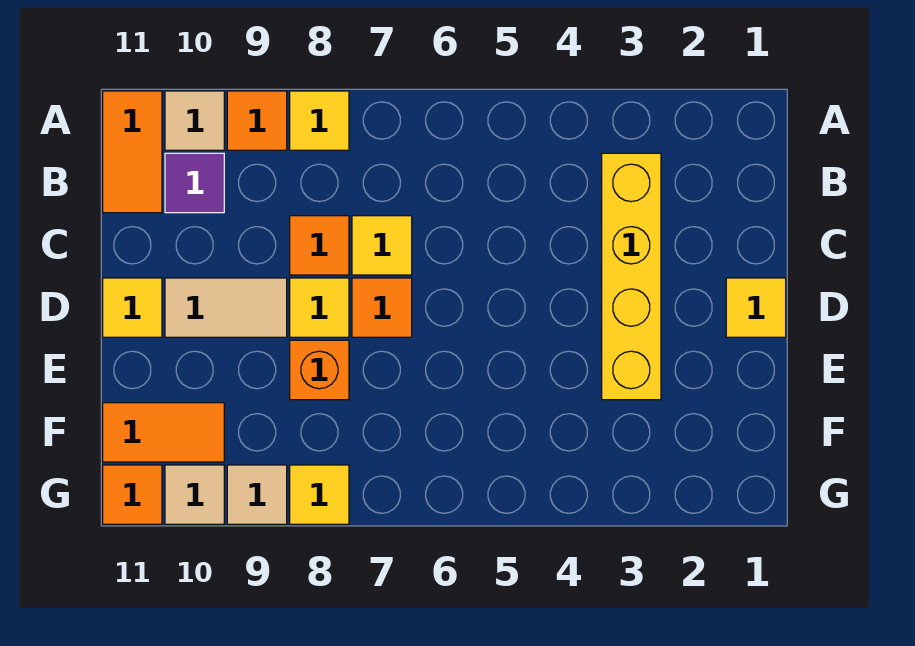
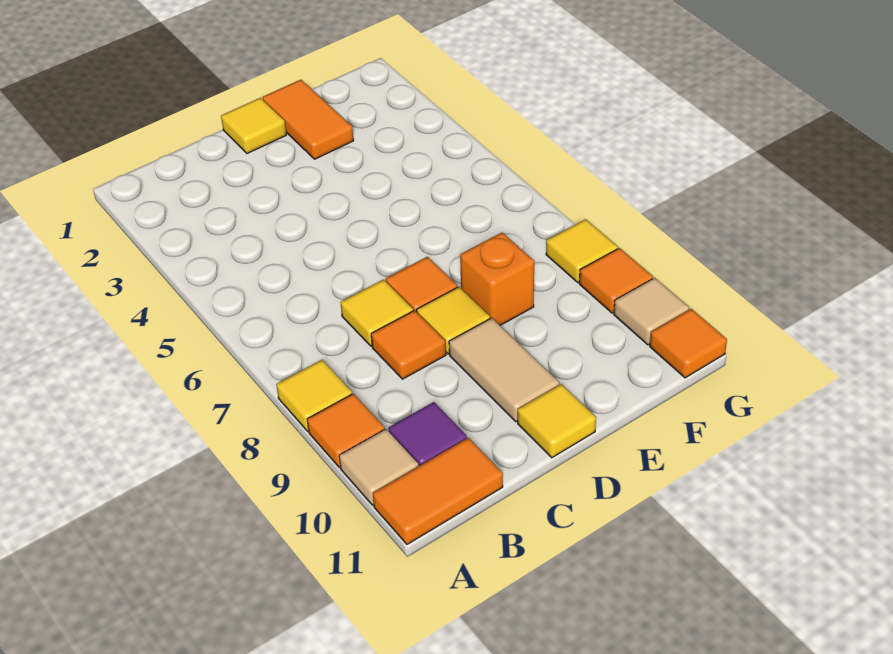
yellow 1x4 brick [602,153,661,400] -> none
orange 1x2 tile [103,403,224,462] -> orange 1x2 tile moved to [262,80,353,159]
tan 1x1 tile [227,465,287,524] -> orange 1x1 tile [579,248,653,313]

